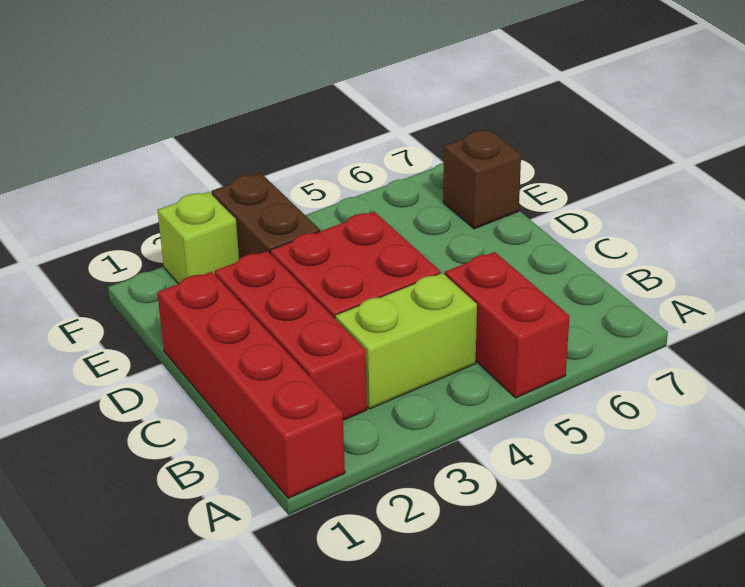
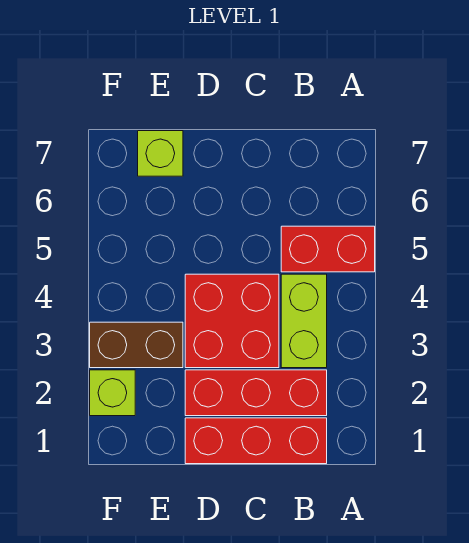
red 1x4 brick [157,272,345,498] -> red 1x3 brick [185,418,327,464]
brown 1x1 brick [443,130,521,229] -> lime 1x1 brick [138,131,183,176]

